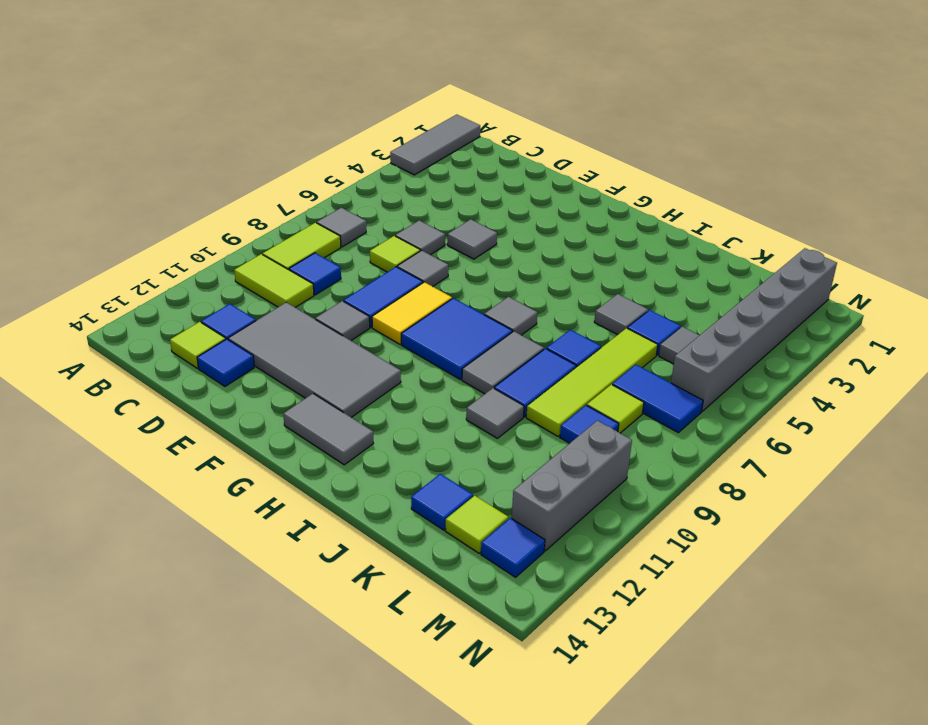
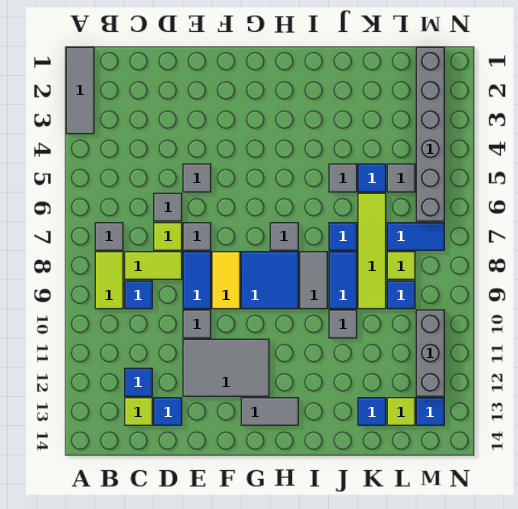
lime 1x2 tile [234,254,314,307] -> lime 1x2 tile moved to [125,252,182,279]
grey 2x4 tile [228,302,401,417] -> grey 2x3 tile [183,339,269,396]

